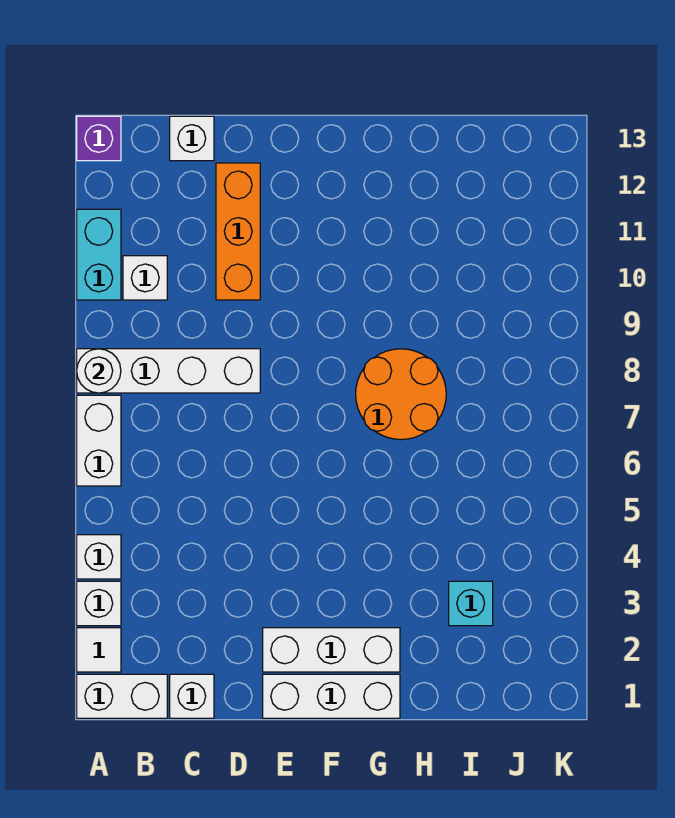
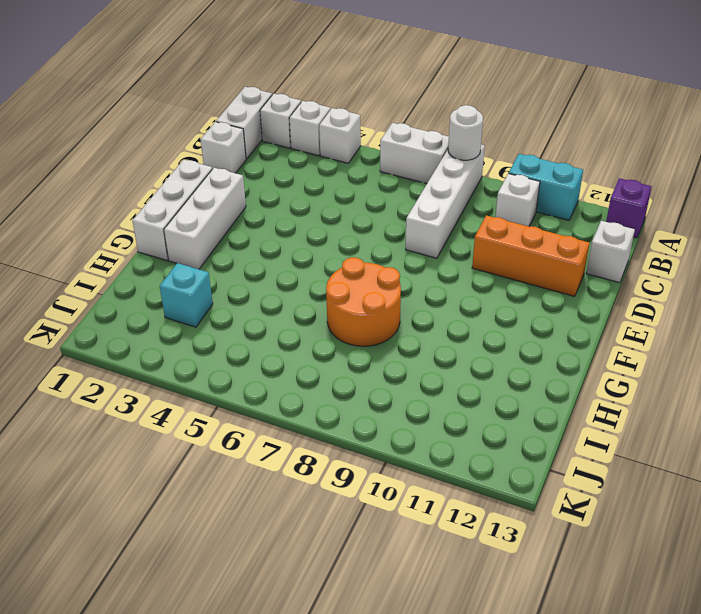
white 1x1 tile [77,628,121,672] -> white 1x1 brick [260,94,301,148]

